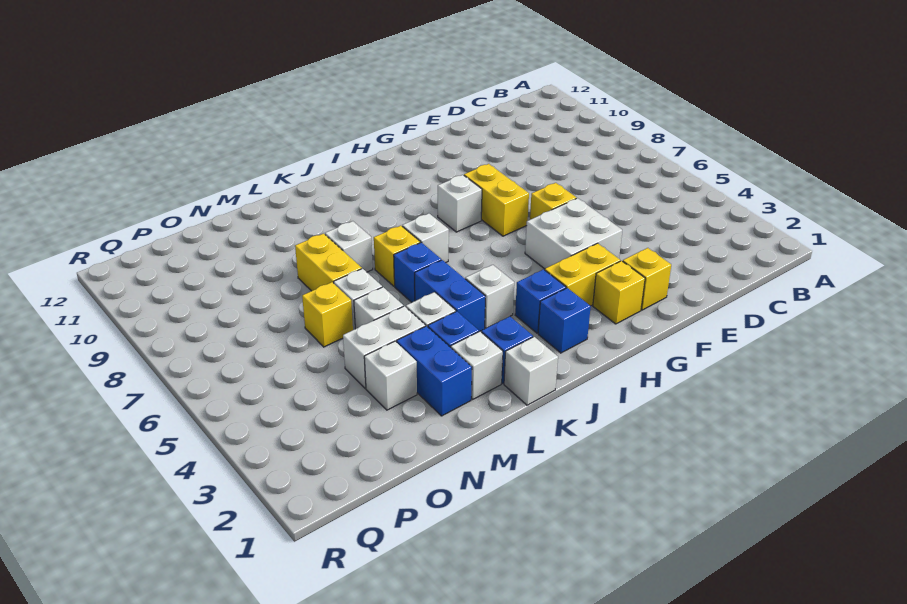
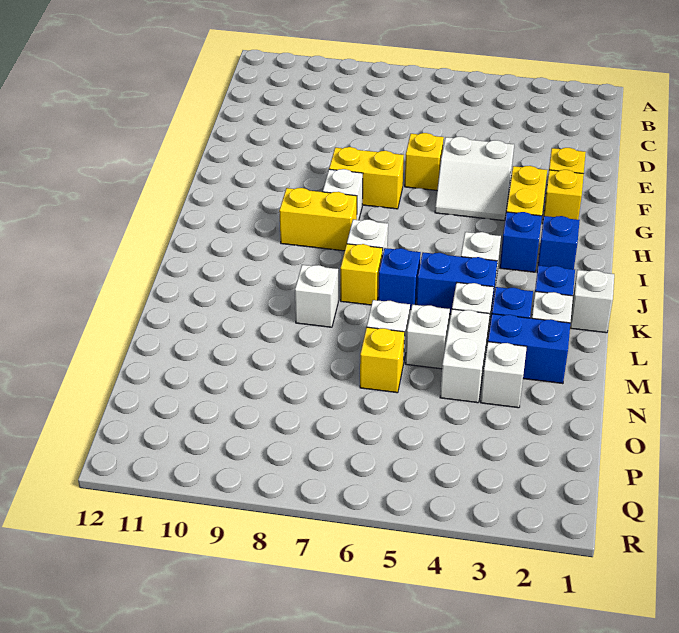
white 2x2 brick [525,198,622,269] -> white 2x2 slope [435,137,514,221]
yellow 1x2 brick [295,233,362,291] -> yellow 1x2 brick moved to [279,188,357,251]

